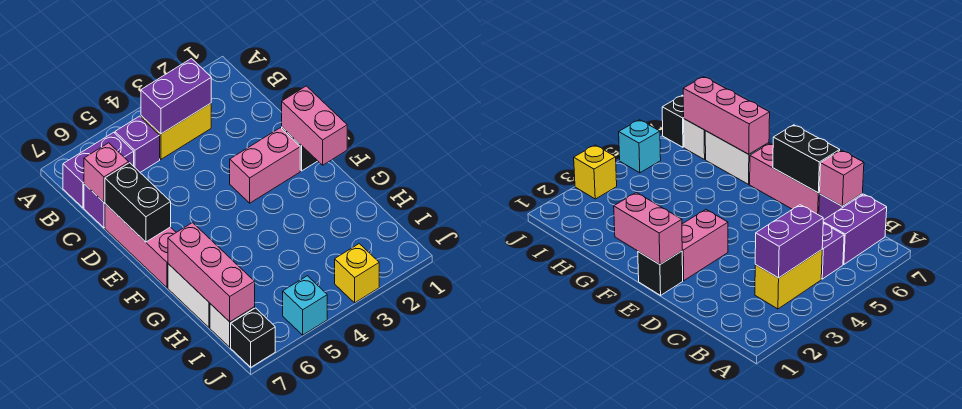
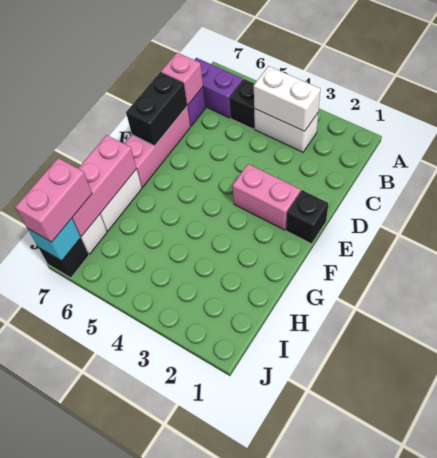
yellow 1x2 brick [141,103,211,159] -> white 1x2 brick [254,109,318,152]
purple 1x2 brick [141,59,211,134] -> white 1x2 brick [254,66,321,131]
purple 1x1 brick [115,116,160,172] -> black 1x1 brick [229,79,255,129]
pink 1x2 brick [282,86,347,165] -> pink 1x2 brick moved to [15,158,92,242]
yellow 1x1 brick [335,244,379,303] -> none
cyan 1x1 brick [283,276,327,335] -> cyan 1x1 brick moved to [27,219,81,261]

